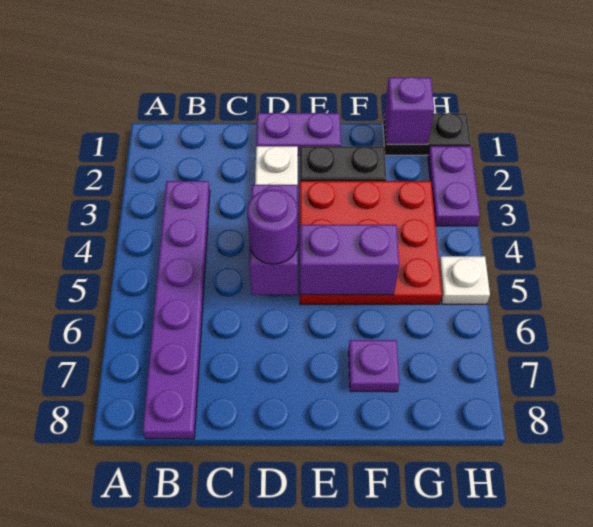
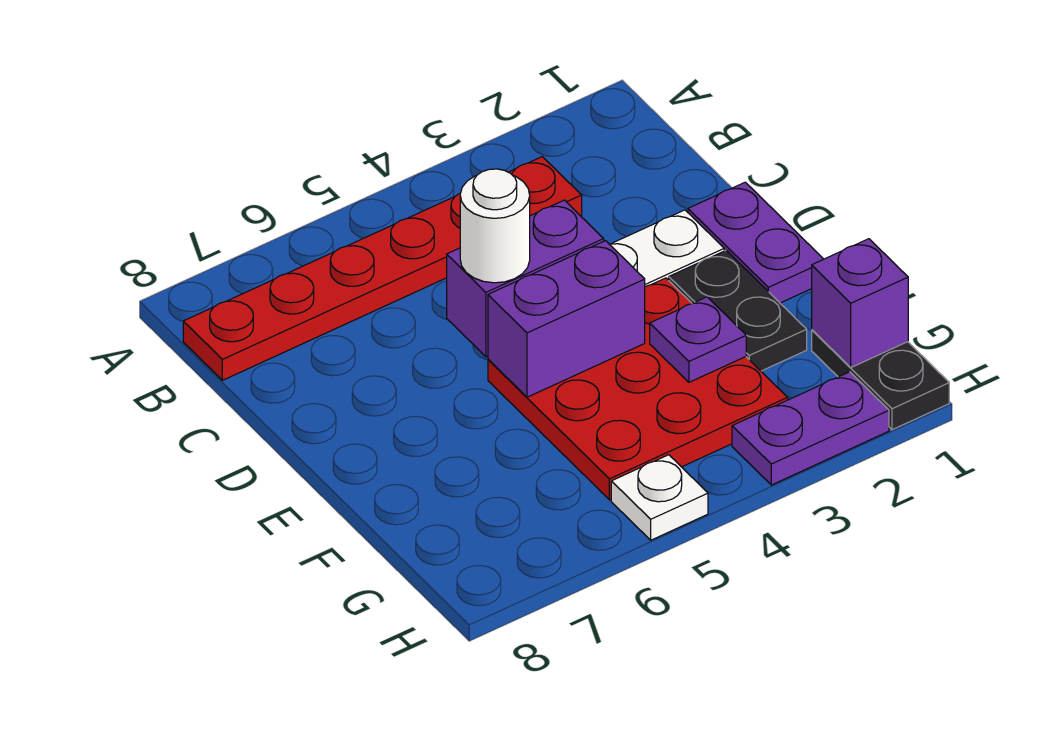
purple 1x6 plate [143,181,210,439] -> red 1x6 plate [183,157,582,380]
purple 1x1 round brick [247,189,298,264] -> white 1x1 round brick [460,169,530,283]
purple 1x2 brick [300,225,399,295] -> purple 1x2 brick turned to [488,241,645,397]
purple 1x1 plate [349,340,399,392] -> purple 1x1 plate moved to [650,297,746,382]

